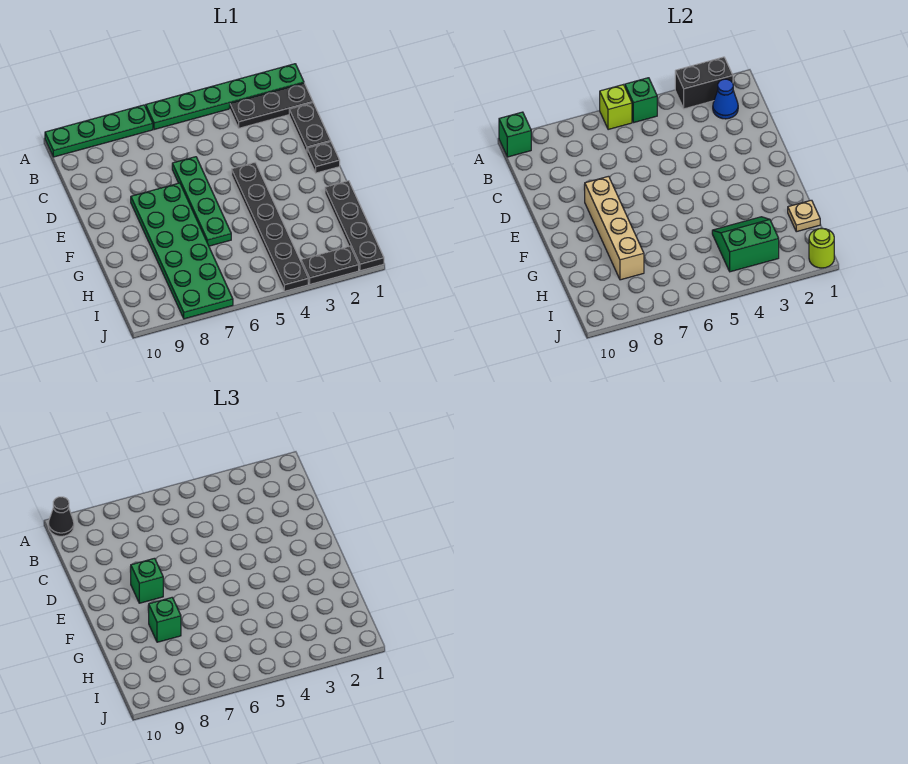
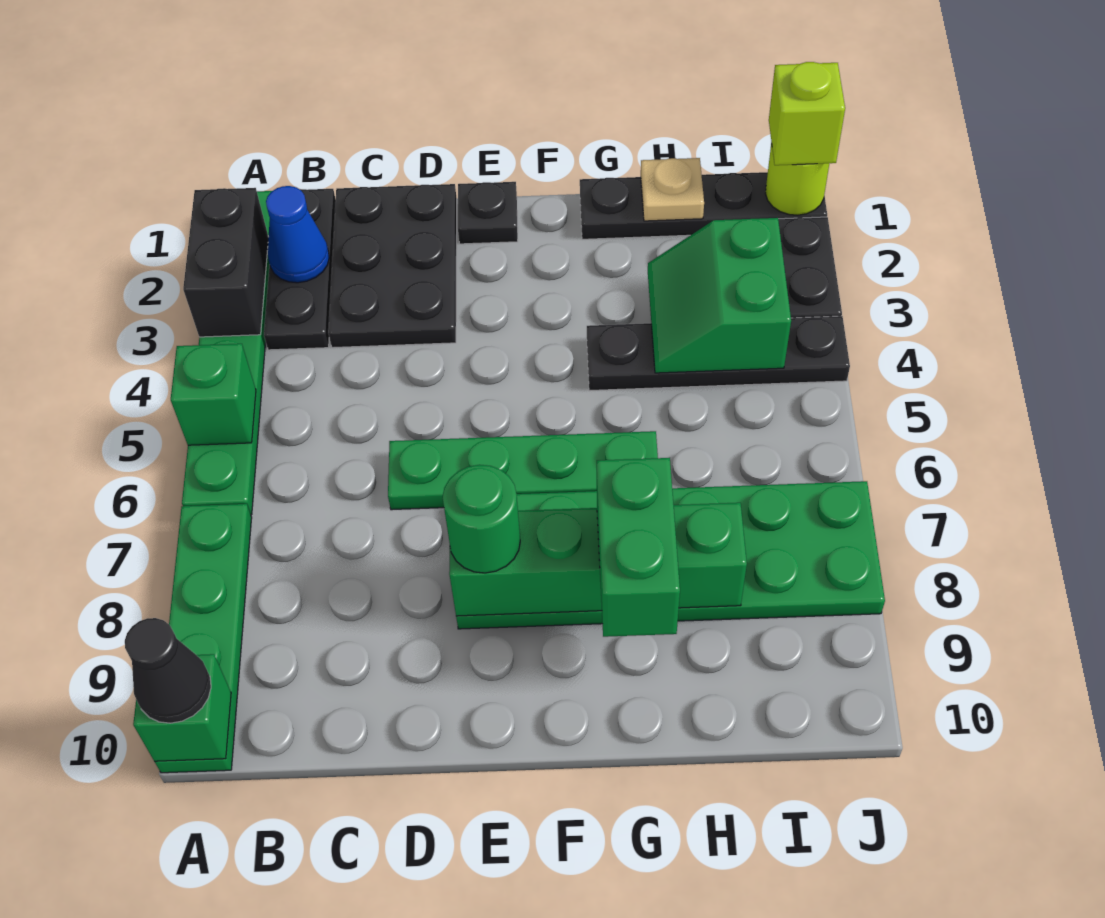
lime 1x1 brick [600,85,632,130] -> lime 1x1 brick moved to [769,62,845,165]
black 1x2 plate [289,103,331,153] -> black 2x3 plate [328,184,457,348]
black 1x6 plate [232,163,308,291] -> black 1x4 plate [587,316,850,391]
tan 1x4 brick [585,176,644,280] -> green 1x4 brick [449,503,747,616]
green 1x1 brick [131,558,163,603] -> green 1x1 round brick [443,465,520,573]
green 1x1 brick [149,598,181,642] -> green 1x2 brick [597,458,680,637]

